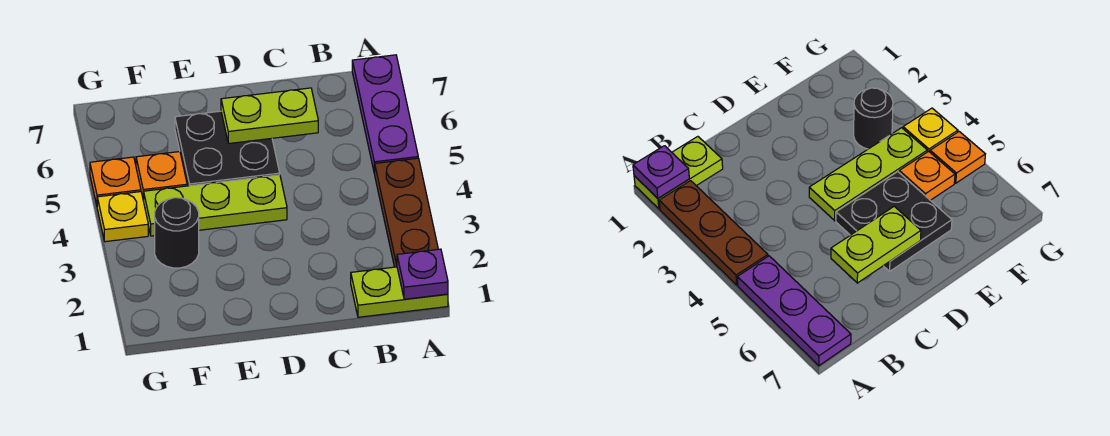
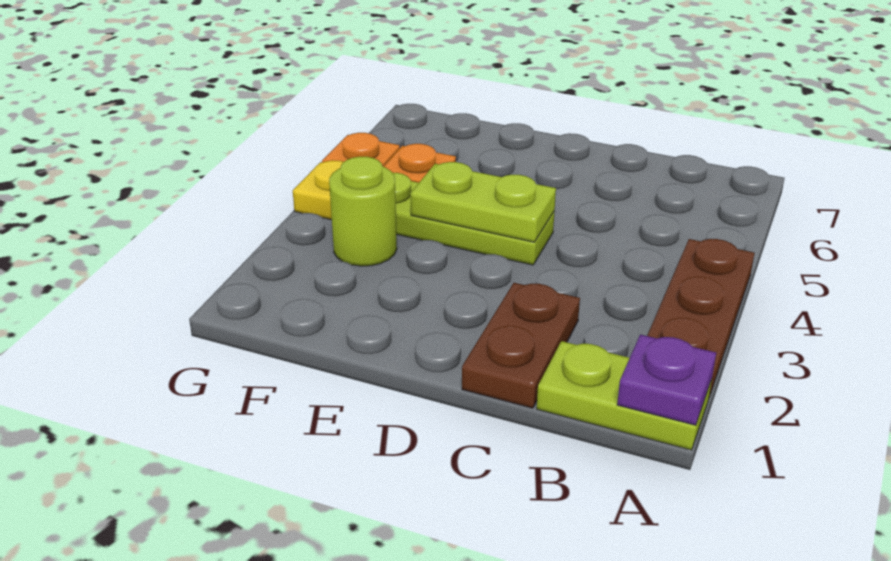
purple 1x3 plate [352,55,418,174] -> none
none -> brown 1x2 plate [462,283,580,408]
lime 1x2 plate [221,88,318,144] -> lime 1x2 plate moved to [410,162,556,242]
black 2x2 plate [175,111,280,186] -> none
black 1x1 round brick [155,198,199,268] -> lime 1x1 round brick [329,157,397,266]

